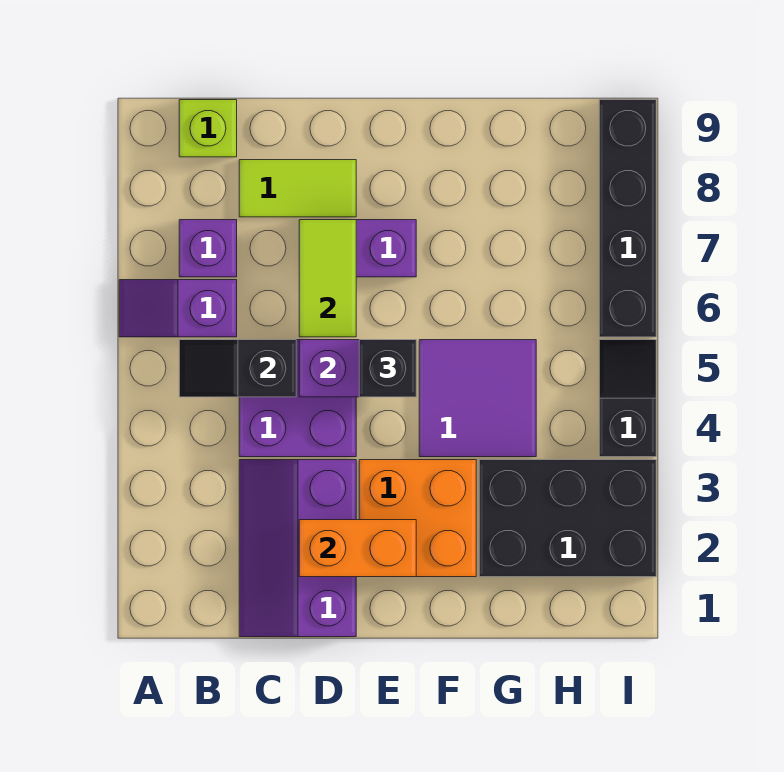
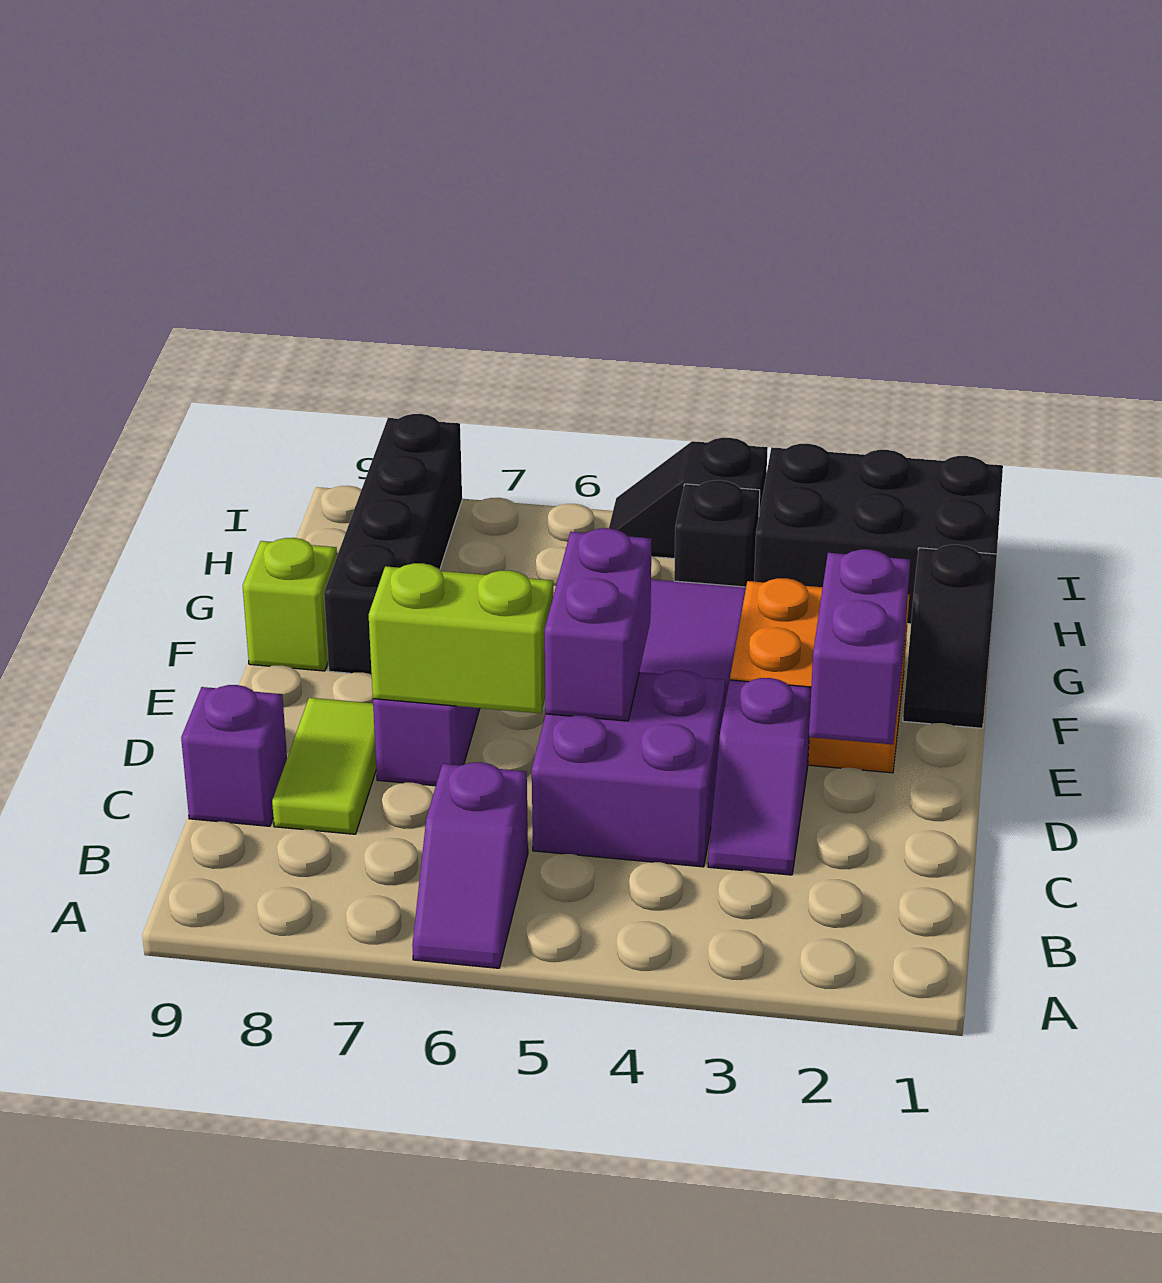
black 1x2 slope [179,340,296,397] -> black 1x2 slope moved to [903,545,997,728]
purple 1x1 brick [179,220,237,277] -> purple 1x1 brick moved to [181,685,287,826]
lime 1x1 brick [179,100,237,157] -> lime 1x1 brick moved to [243,538,337,671]
purple 2x3 slope [239,460,356,637] -> purple 1x2 slope [708,678,811,875]
orange 1x2 brick [299,520,416,577] -> purple 1x2 brick [809,549,910,744]
lime 1x2 tile [299,220,356,337] -> lime 1x2 brick [369,563,553,713]
black 1x1 brick [359,340,416,397] -> black 1x1 brick moved to [674,480,760,587]
black 2x3 brick [479,460,656,577] -> black 2x3 brick turned to [754,444,1003,624]
black 1x4 brick [599,100,656,337] -> black 1x4 brick turned to [324,414,462,675]

